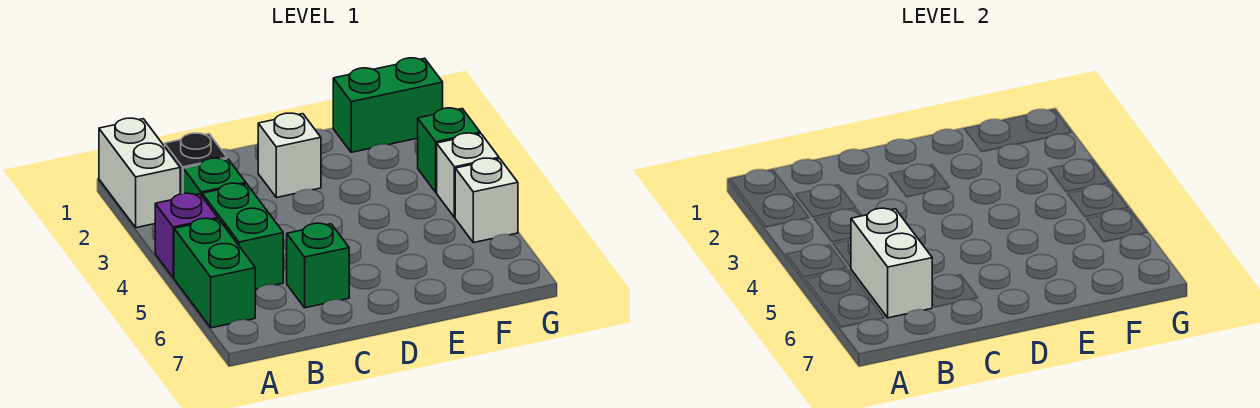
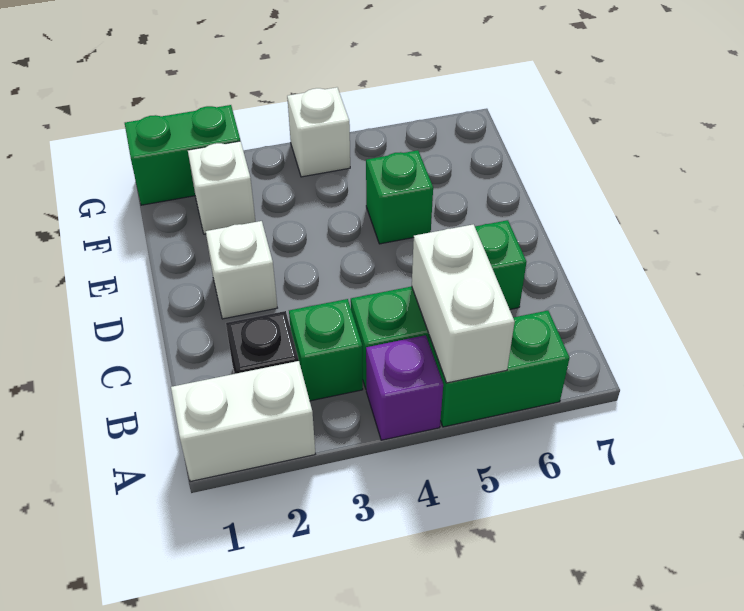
white 1x2 brick [851,208,932,318] -> white 1x2 brick turned to [412,224,515,383]
green 1x2 brick [333,58,443,152] -> green 1x2 brick turned to [125,105,240,205]
green 1x1 brick [418,108,480,192] -> green 1x1 brick moved to [366,150,433,244]
white 1x1 brick [455,158,518,243] -> white 1x1 brick moved to [188,141,255,234]

